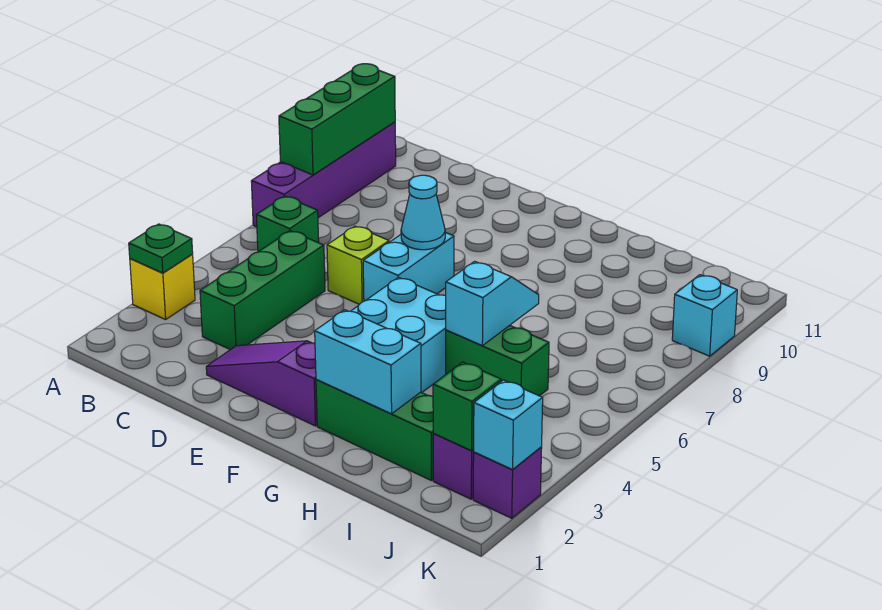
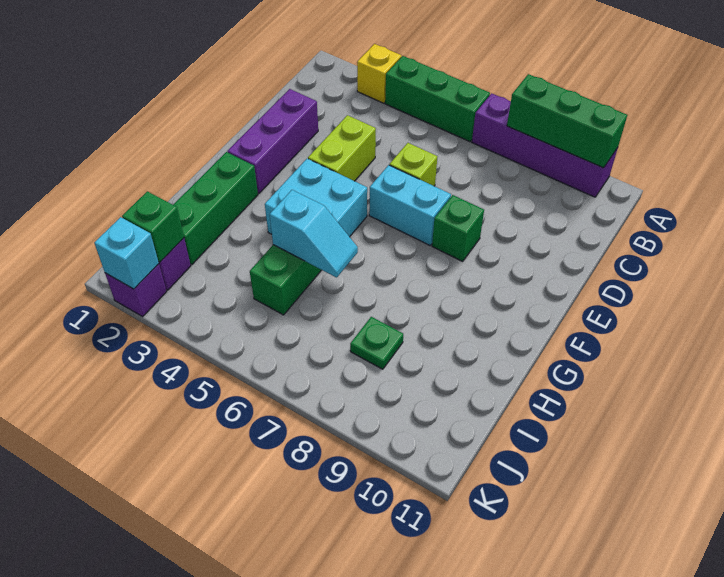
green 1x1 plate [129,224,193,273] -> green 1x1 plate moved to [350,317,403,369]
green 1x1 brick [256,196,319,252] -> green 1x1 brick moved to [432,195,484,261]
green 1x3 brick [200,231,325,350] -> green 1x3 brick moved to [385,56,490,142]
purple 1x3 slope [206,341,317,426] -> purple 1x3 brick [227,89,318,194]
none -> lime 1x2 brick [308,115,376,181]
cyan 1x1 cone [401,175,445,250] -> none
cyan 1x2 brick [315,310,421,414] -> none
cyan 1x1 brick [672,275,737,356] -> none

